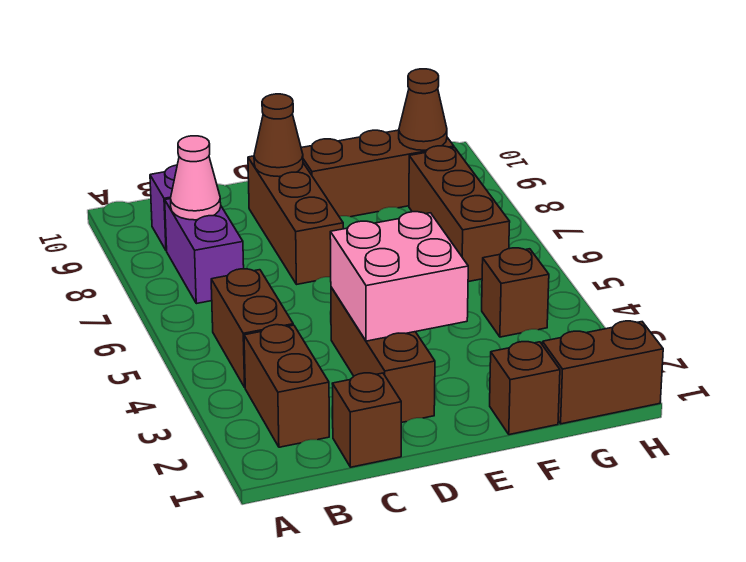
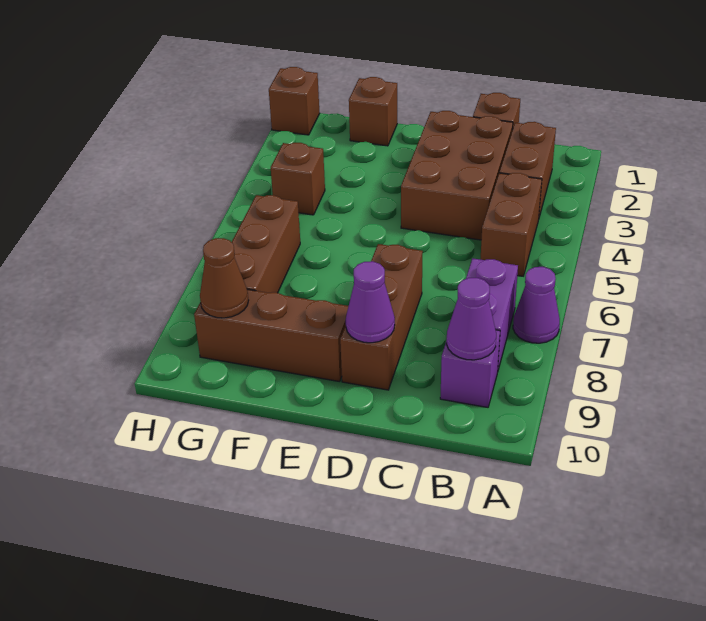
none -> purple 1x1 cone [513,267,560,343]
pink 1x1 cone [170,136,221,220] -> none
none -> purple 1x1 cone [446,278,496,360]
brown 1x3 brick [331,287,435,423] -> brown 2x3 brick [401,111,513,240]
pink 2x2 brick [330,212,468,341] -> none
brown 1x1 cone [254,94,303,177] -> purple 1x1 cone [346,261,395,343]
brown 1x2 brick [542,321,663,424] -> brown 1x1 brick [269,67,320,135]

